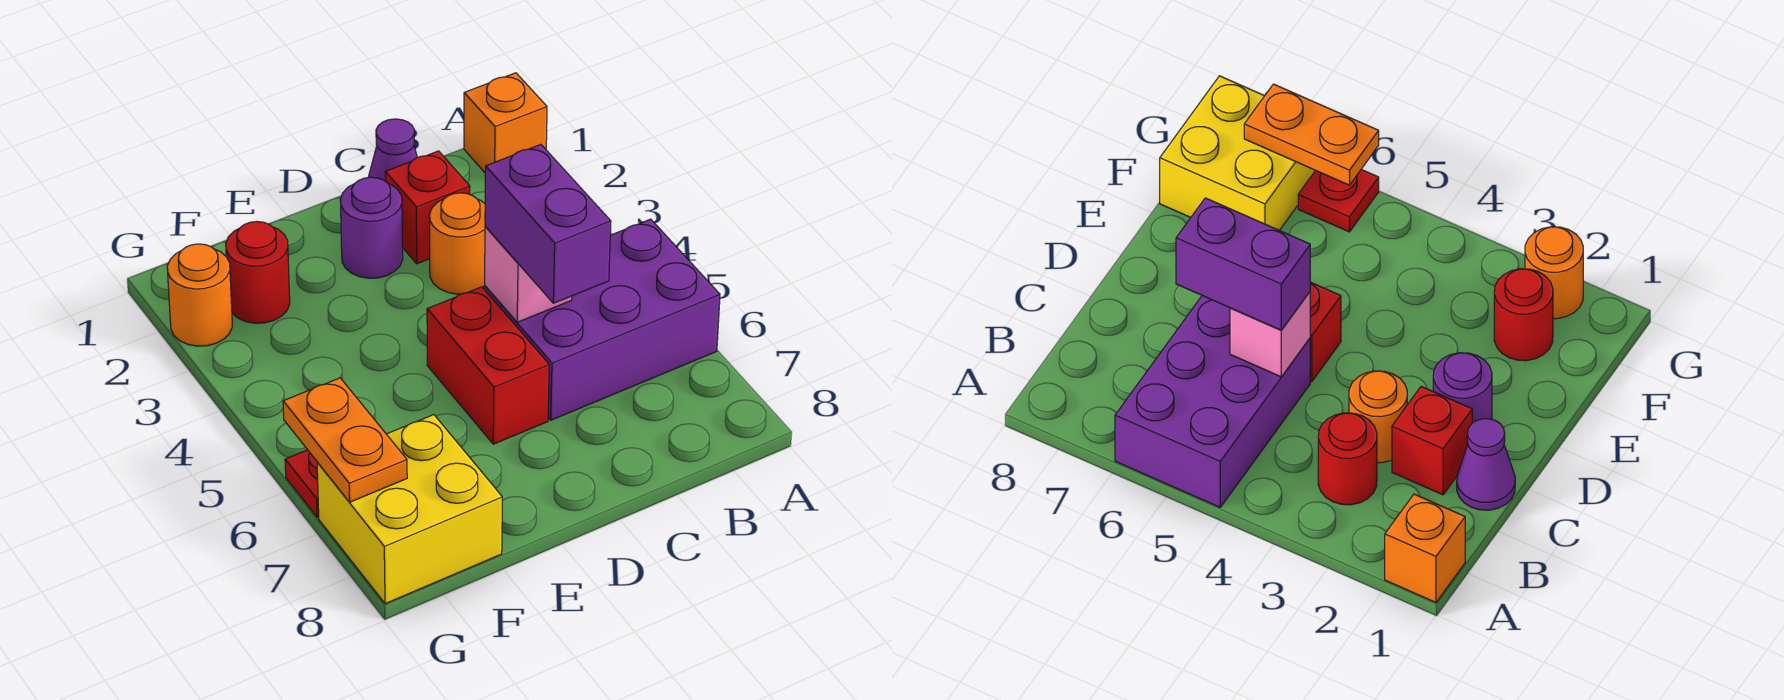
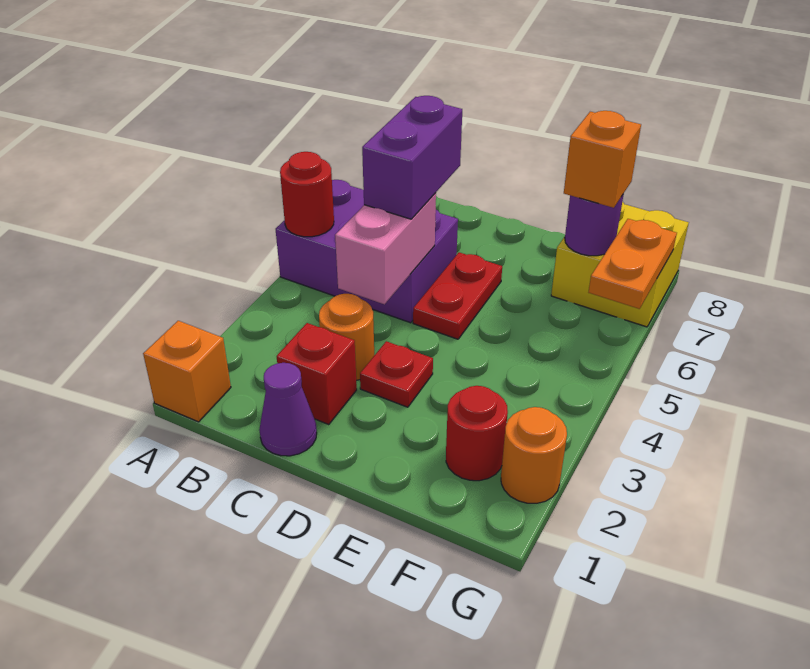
red 1x1 round brick [1318,413,1377,505] -> red 1x1 round brick moved to [280,152,334,237]
pink 1x1 brick [485,226,572,322] -> pink 1x2 brick [335,193,436,304]
purple 1x1 round brick [340,177,403,278] -> purple 1x1 round brick moved to [565,194,624,256]
red 1x2 brick [427,287,549,444] -> red 1x2 plate [413,252,502,339]
none -> orange 1x1 brick [564,111,641,208]
red 1x1 plate [285,450,319,517] -> red 1x1 plate moved to [360,341,433,407]

